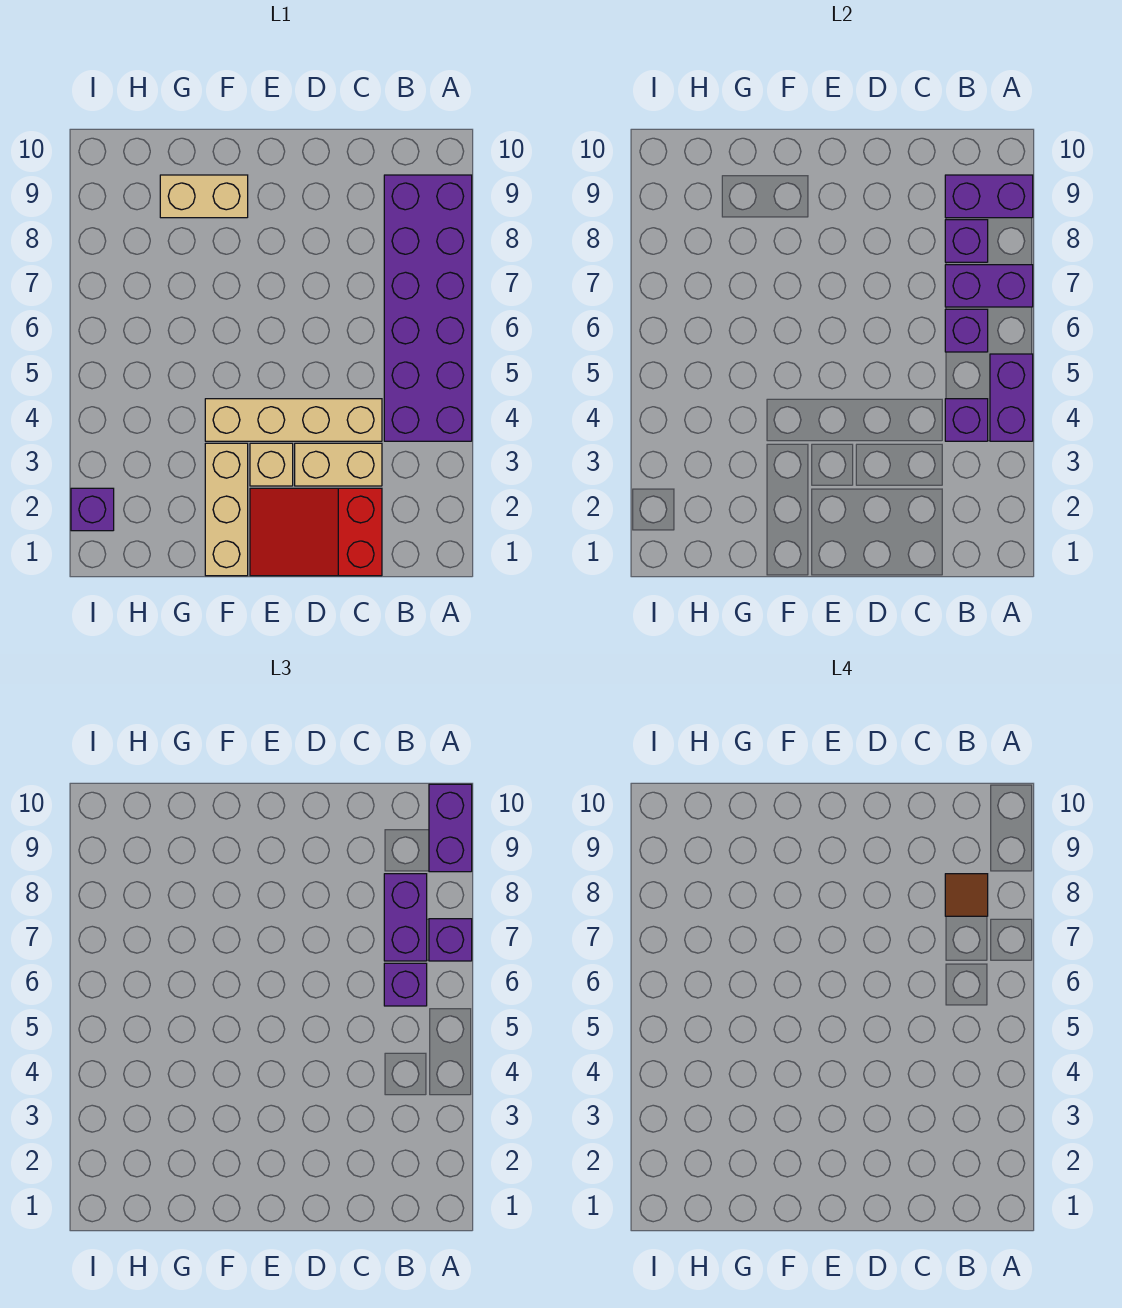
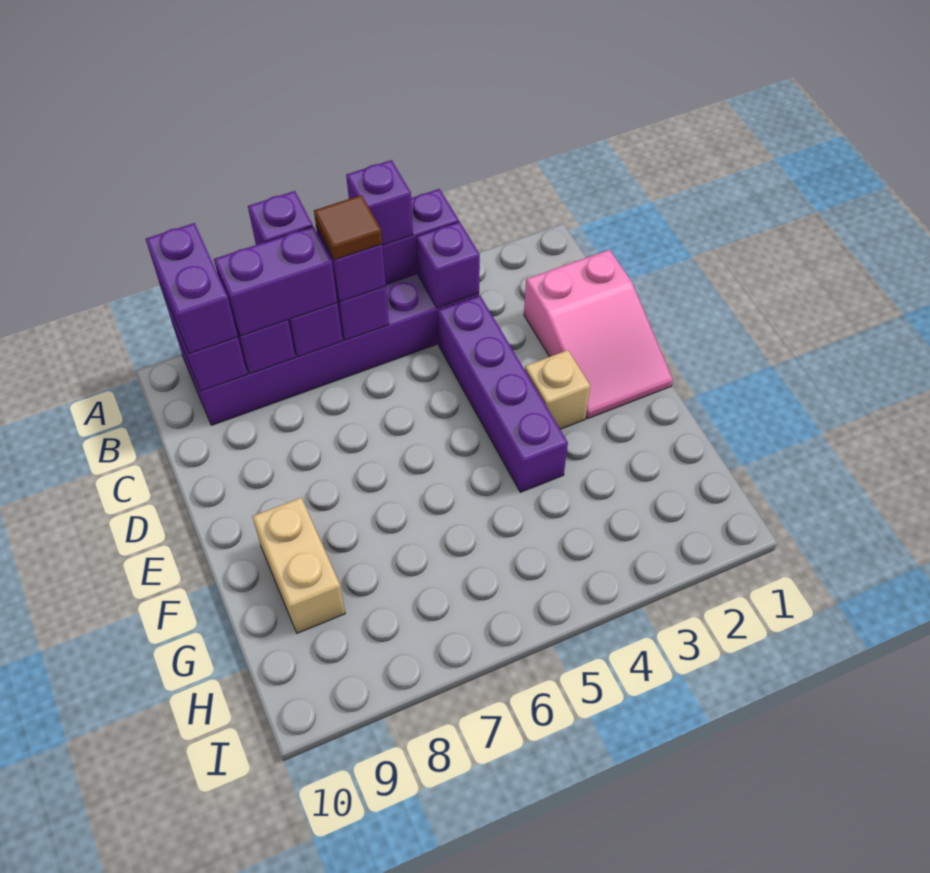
purple 1x2 brick [429,784,472,872] -> purple 1x2 brick turned to [146,223,238,354]
brown 1x1 tile [945,874,988,916] -> brown 1x1 tile moved to [314,195,382,260]
red 2x3 slope [250,488,382,576] -> pink 2x3 slope [524,250,673,418]
tan 1x2 brick [295,443,382,486] -> none
tan 1x4 brick [205,399,382,441] -> purple 1x4 brick [438,295,568,492]
tan 1x3 brick [205,443,248,576] -> none
purple 1x1 brick [71,488,114,531] -> purple 1x1 brick moved to [346,160,413,245]

